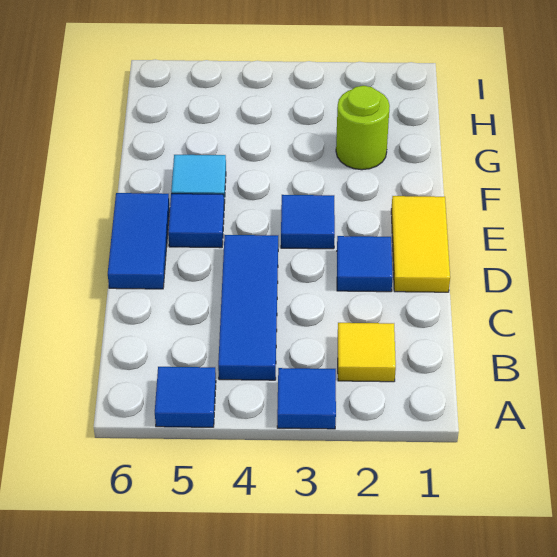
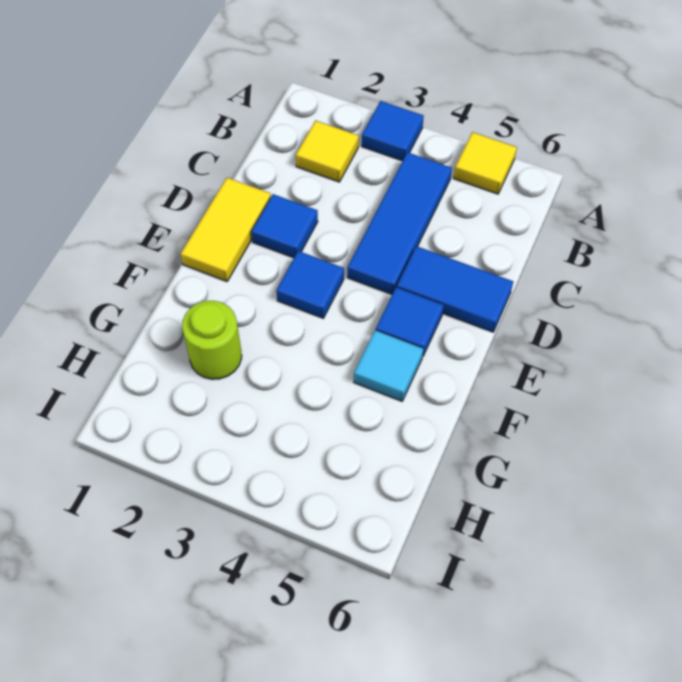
blue 1x1 tile [155,367,216,427] -> yellow 1x1 tile [454,132,517,194]
blue 1x2 tile [108,193,169,289] -> blue 1x2 tile turned to [397,246,513,332]

